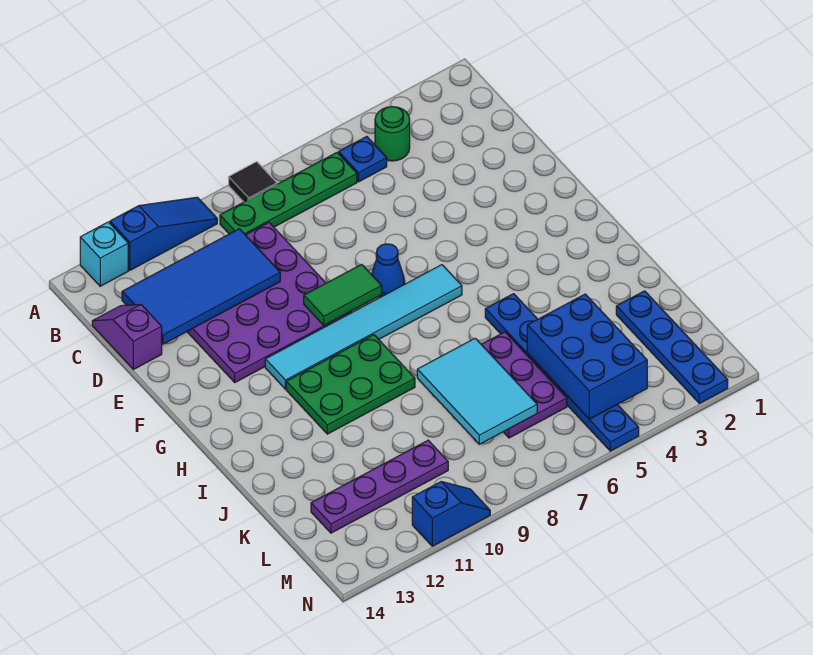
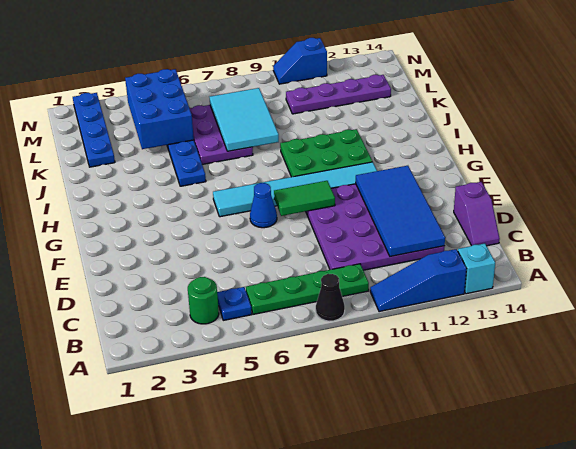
black 1x1 tile [229,162,277,202] -> black 1x1 cone [316,274,345,321]
blue 2x4 tile [122,229,280,344] -> blue 2x4 tile turned to [356,166,445,257]

